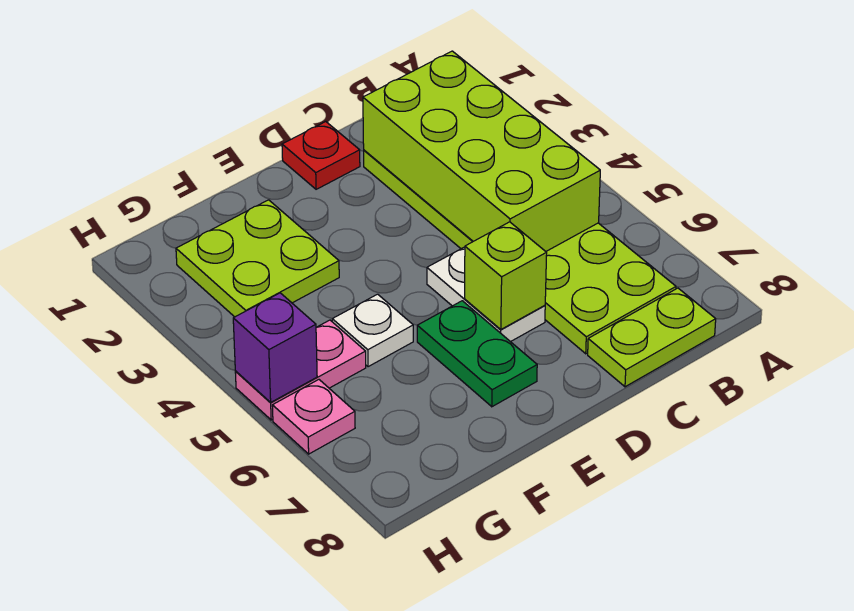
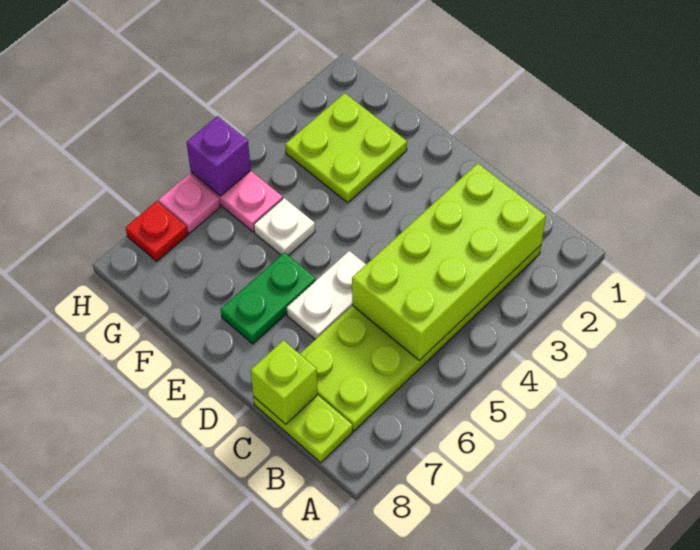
red 1x1 plate [282,122,360,189] -> red 1x1 plate moved to [126,201,188,261]
lime 1x1 brick [465,222,547,329] -> lime 1x1 brick moved to [250,340,318,424]

